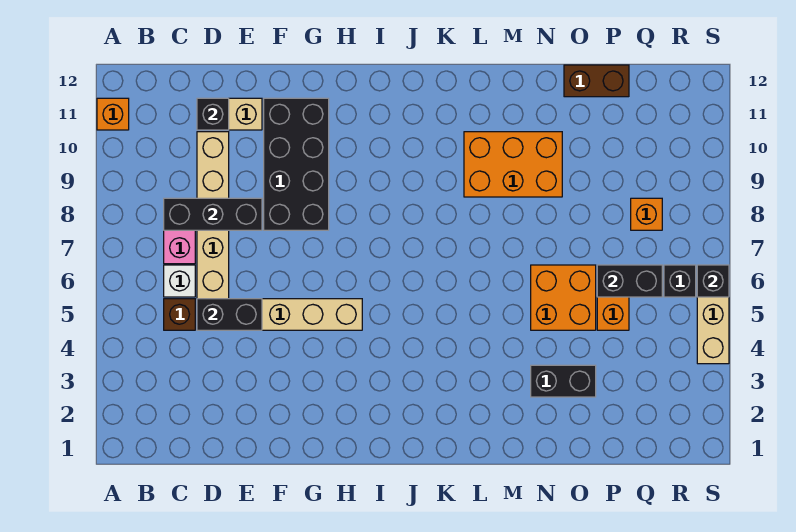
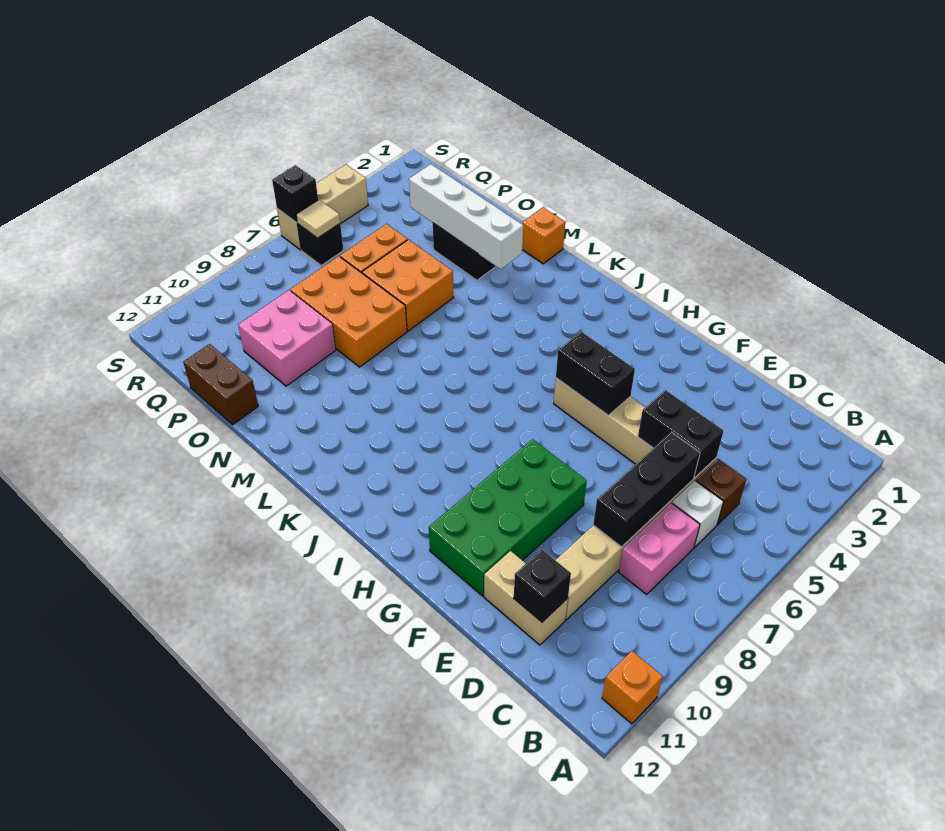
black 1x3 brick [164,198,262,230] -> black 1x3 brick turned to [593,432,700,547]
black 2x4 brick [264,98,329,230] -> green 2x4 brick [429,439,587,596]
orange 2x3 brick [464,132,562,197] -> orange 2x3 brick moved to [290,256,407,367]
none -> white 1x4 brick [409,164,523,269]
none -> pink 2x2 brick [238,290,336,386]
black 1x2 brick [597,265,662,297] -> black 1x2 brick moved to [556,332,635,415]
orange 1x1 brick [631,198,662,230] -> orange 1x1 brick moved to [522,208,565,264]
none -> tan 1x1 tile [296,200,340,238]

